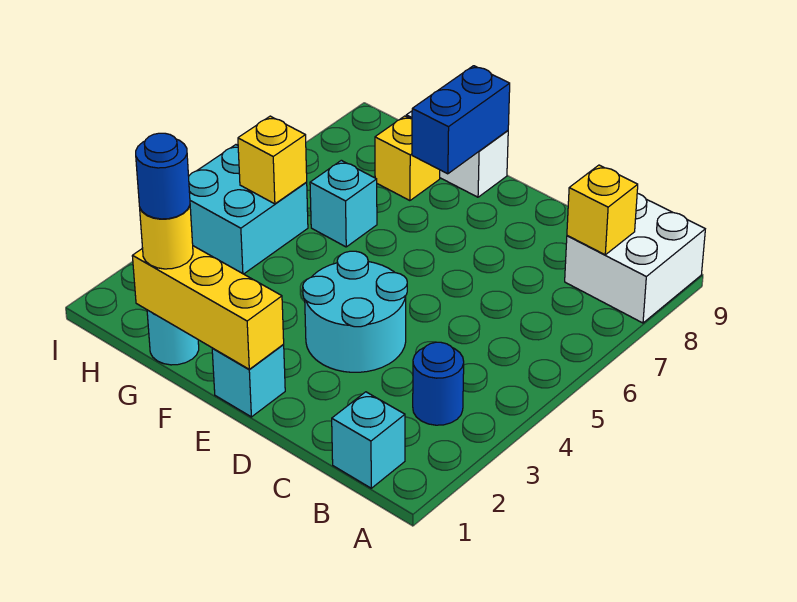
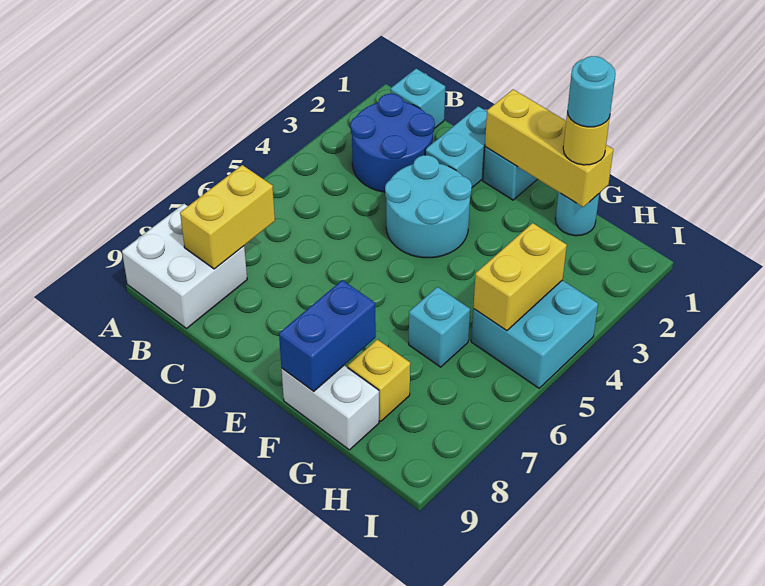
blue 1x1 round brick [413,342,464,425] -> blue 2x2 round brick [350,94,435,192]
yellow 1x1 brick [567,165,638,255] -> yellow 1x2 brick [180,165,275,269]
none -> cyan 1x2 brick [425,106,487,188]
blue 1x1 round brick [136,133,190,219] -> cyan 1x1 round brick [567,56,616,127]
yellow 1x1 brick [238,116,307,204] -> yellow 1x2 brick [473,223,567,331]

